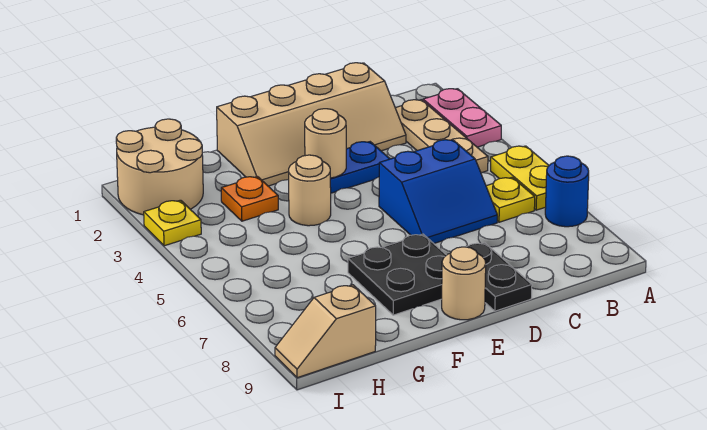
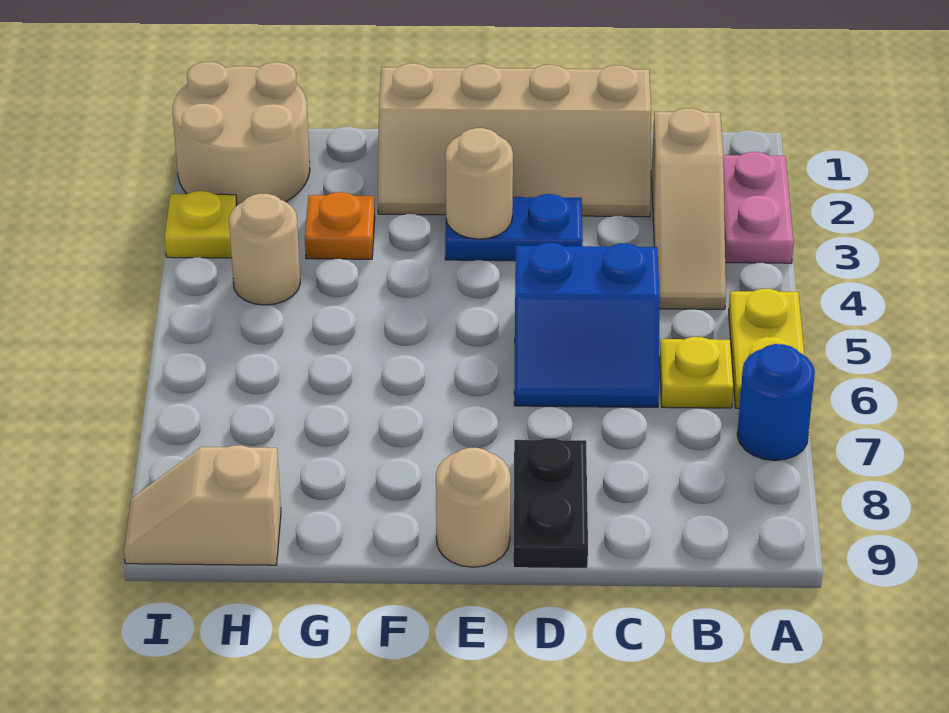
tan 1x3 plate [395,100,488,173] -> tan 1x3 slope [651,108,726,309]
black 2x2 plate [348,234,446,315] -> none
tan 1x1 round brick [289,155,331,226] -> tan 1x1 round brick moved to [229,194,300,305]

